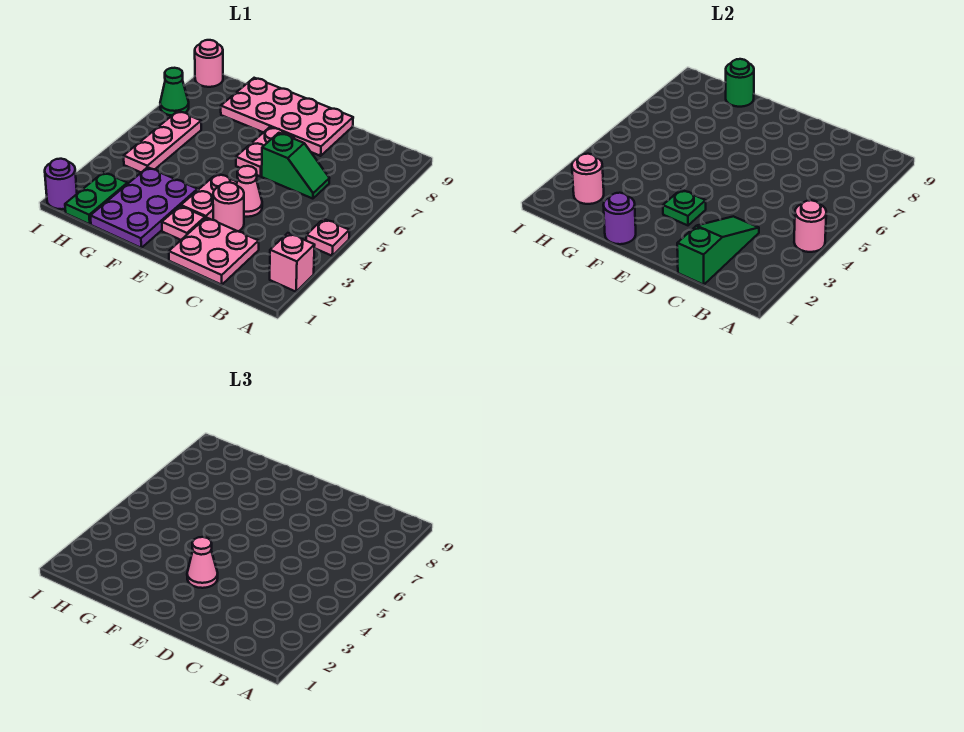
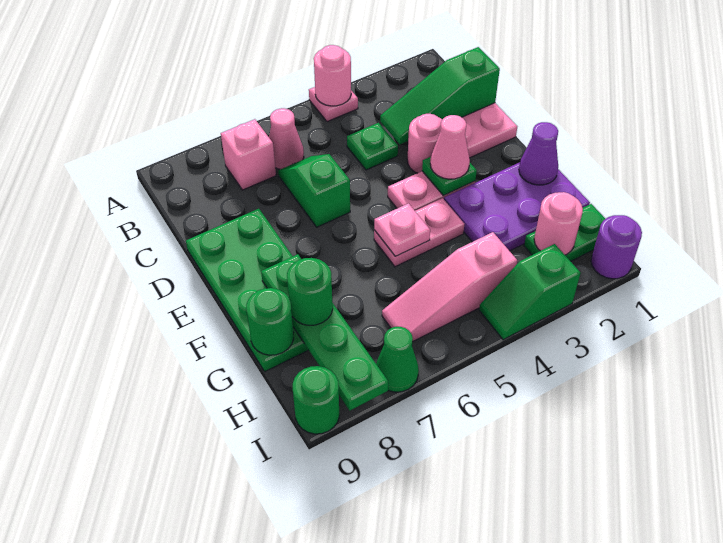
pink 1x1 brick [270,233,315,292] -> pink 1x1 brick moved to [221,119,276,190]
none -> green 1x1 plate [347,123,398,170]
pink 1x1 cone [236,166,262,217] -> pink 1x1 cone moved to [269,108,304,169]
pink 2x4 plate [221,78,353,156] -> green 2x4 plate [186,209,308,371]
pink 1x1 plate [162,206,205,240] -> pink 1x1 plate moved to [374,203,430,256]
pink 1x2 plate [236,127,294,176] -> pink 1x2 plate moved to [374,198,464,267]
purple 1x1 round brick [603,193,636,244] -> purple 1x1 cone [519,122,558,185]
none -> green 1x4 plate [261,254,388,410]
none -> green 1x1 round brick [287,258,333,325]
pink 1x3 plate [124,111,201,172] -> pink 1x3 slope [382,232,517,342]
none -> green 1x2 slope [479,244,581,340]
pink 1x1 round brick [195,40,223,87] -> green 1x1 round brick [293,366,339,434]

